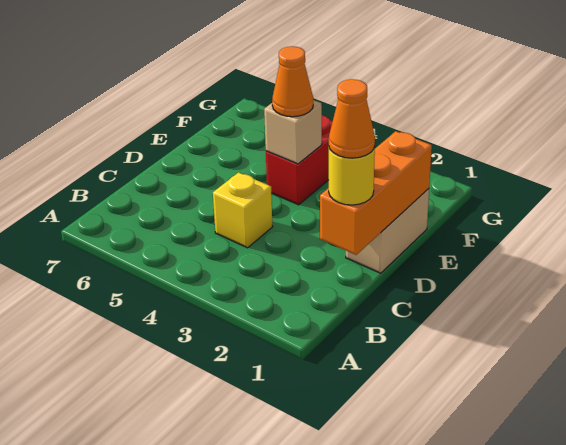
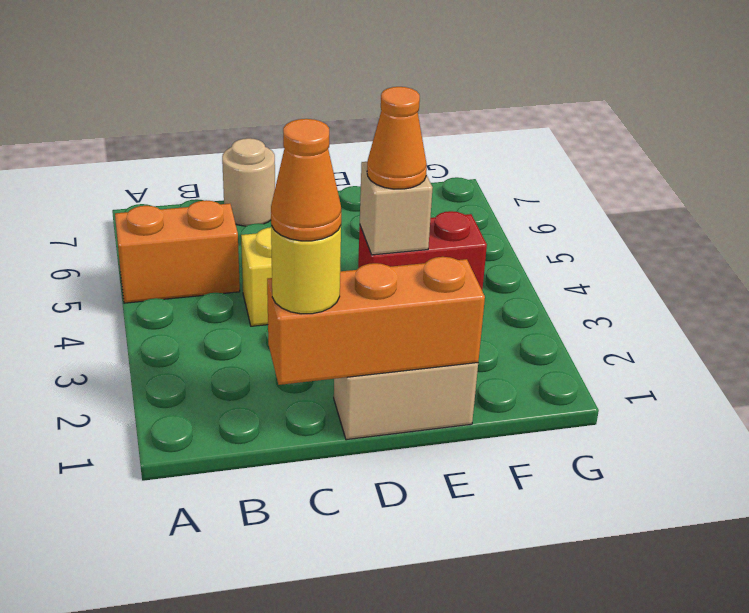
none -> orange 1x2 brick [115,200,240,303]
none -> tan 1x1 round brick [222,138,275,226]

